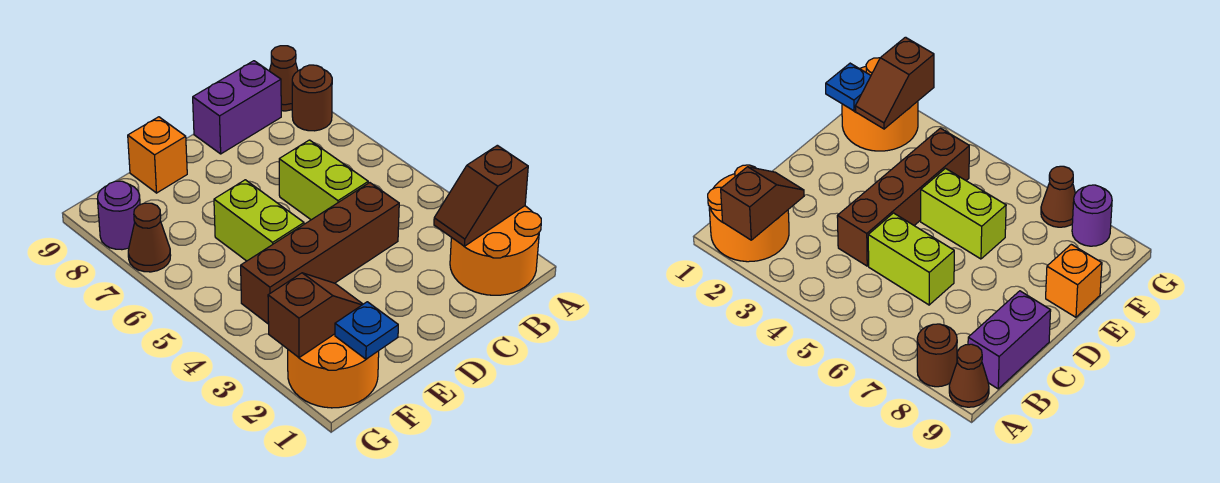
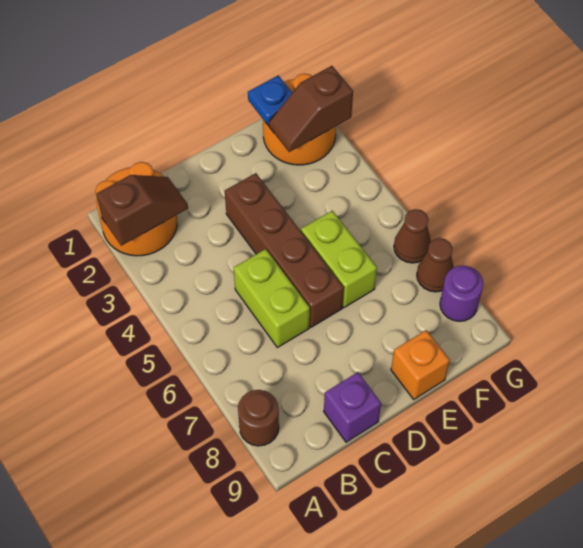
brown 1x1 cone [269,46,298,111] -> brown 1x1 cone moved to [394,209,431,263]
purple 1x2 brick [193,61,281,154] -> purple 1x1 brick [324,372,381,442]
brown 1x4 brick [241,183,399,324] -> brown 1x4 brick turned to [225,173,344,327]

